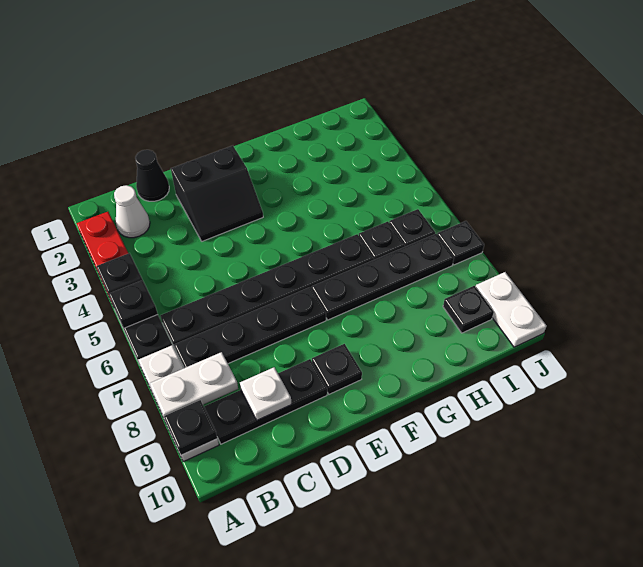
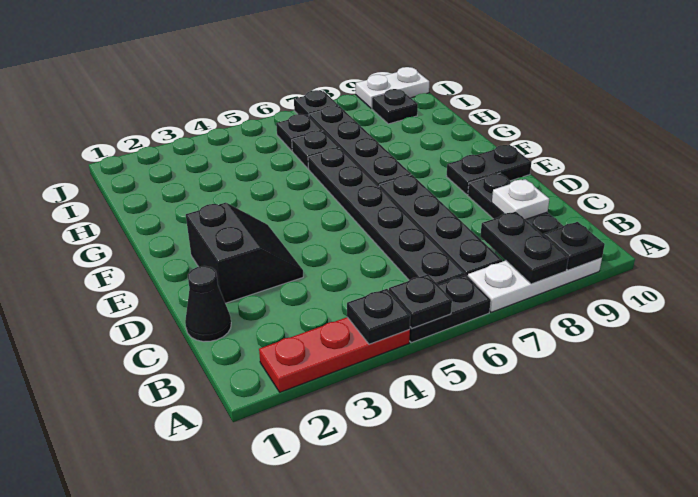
white 1x2 plate [150,352,238,418] -> black 1x2 plate [480,212,568,284]
white 1x1 cone [114,185,150,238] -> none
black 1x1 plate [312,344,362,394] -> black 1x2 plate [446,145,531,195]

